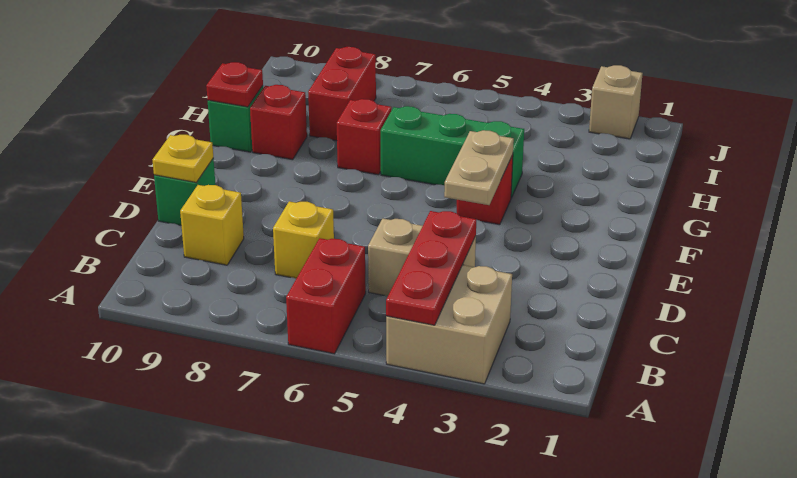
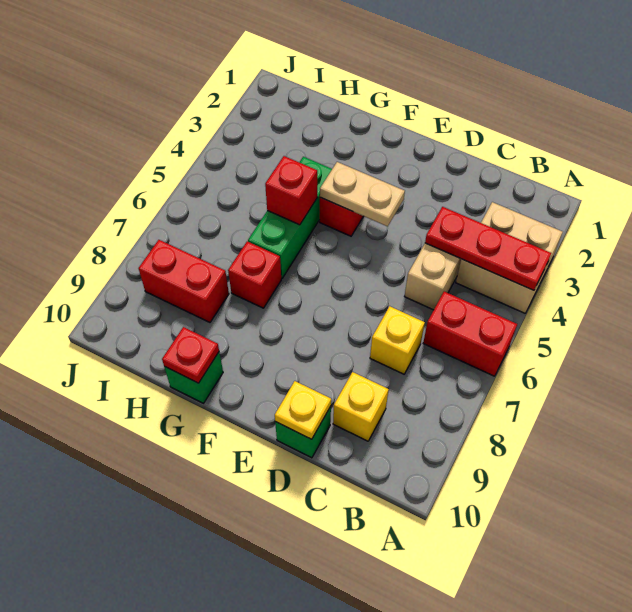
red 1x1 brick [250,85,307,160] -> red 1x1 brick moved to [265,156,317,225]
tan 1x1 brick [589,65,643,139] -> none

